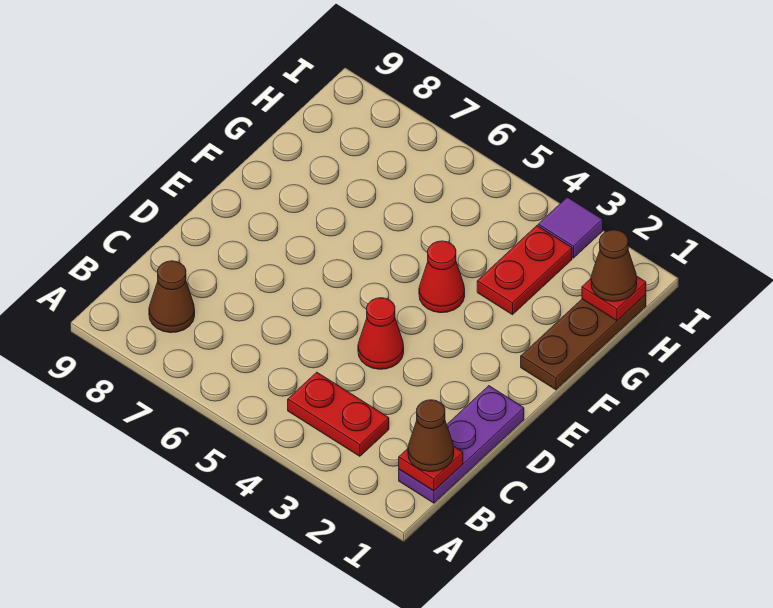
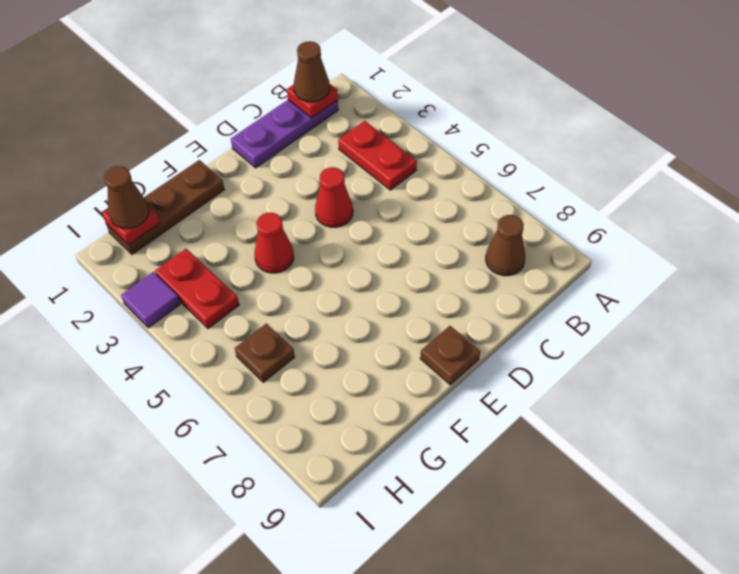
none -> brown 1x1 plate [420,326,480,385]
red 1x2 plate [477,226,572,315] -> red 1x2 plate turned to [155,249,239,329]
none -> brown 1x1 plate [235,323,295,382]

